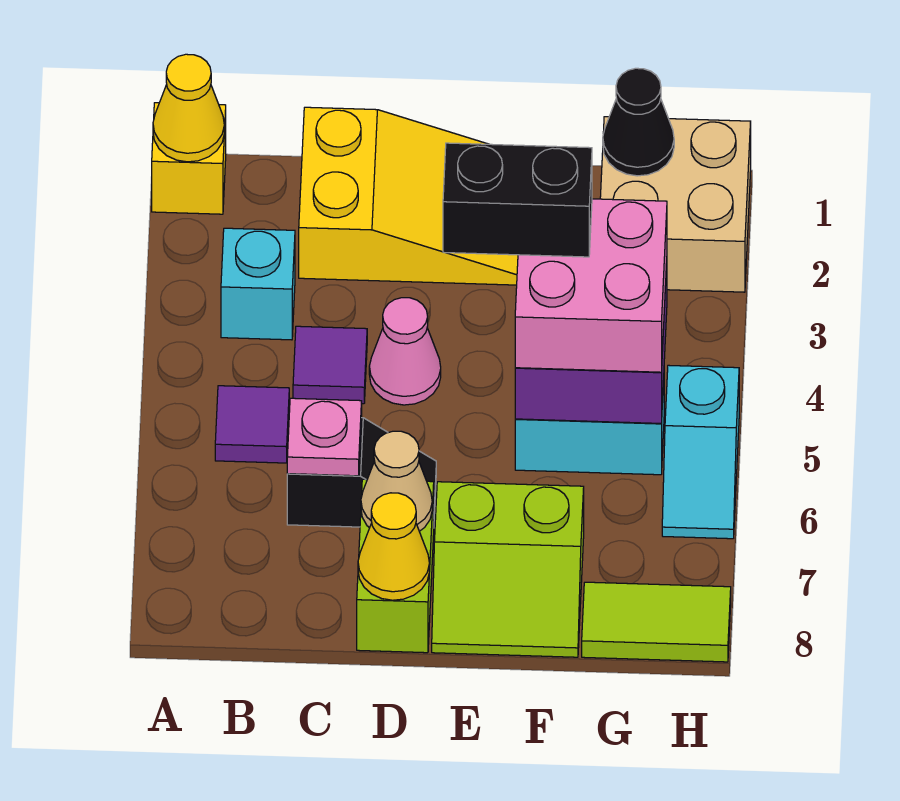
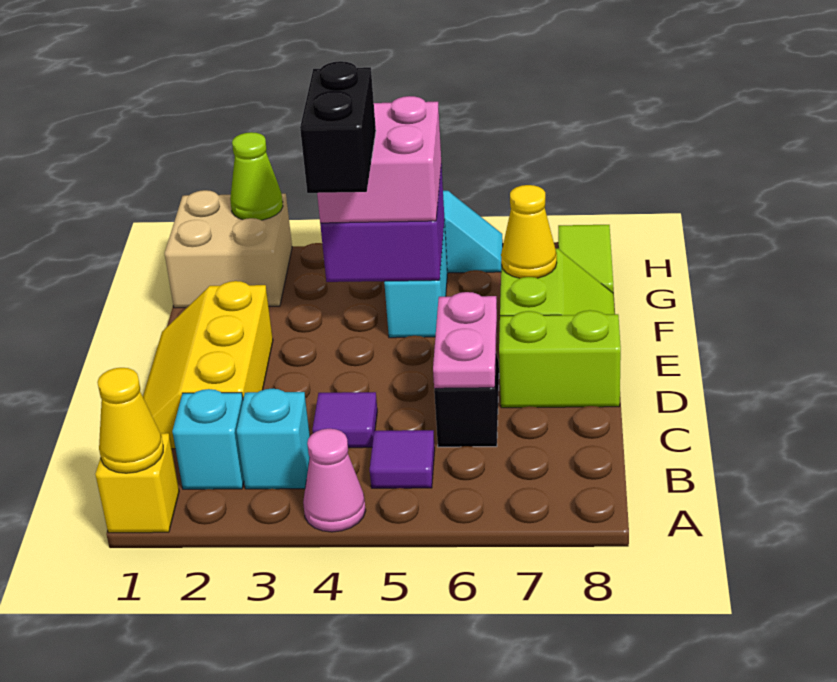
none -> cyan 1x1 brick [172,389,244,489]
yellow 2x3 slope [299,107,518,285] -> yellow 2x3 slope turned to [143,281,273,449]
pink 1x1 plate [287,398,362,476] -> pink 1x2 plate [433,292,497,388]
pink 1x1 cone [369,298,441,405] -> pink 1x1 cone moved to [303,429,366,532]
tan 1x1 cone [361,431,432,531] -> none
yellow 1x1 cone [358,493,429,600] -> yellow 1x1 cone moved to [501,185,557,278]
black 1x1 cone [603,68,674,176] -> none
none -> lime 1x1 cone [230,132,283,220]

